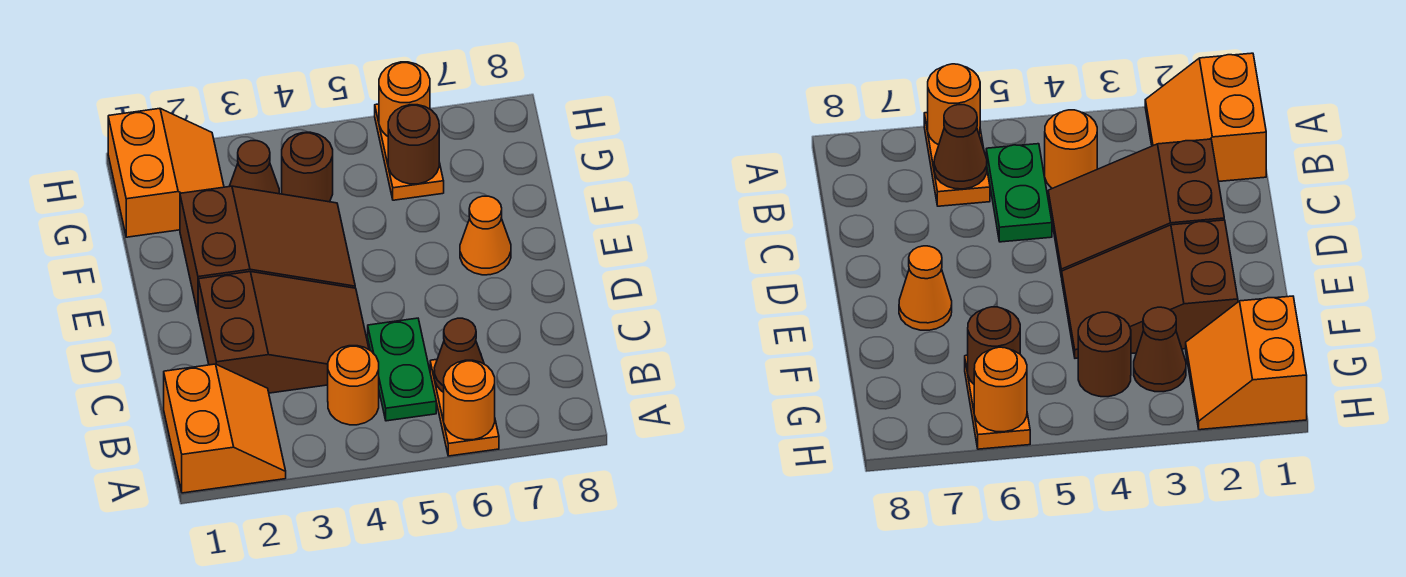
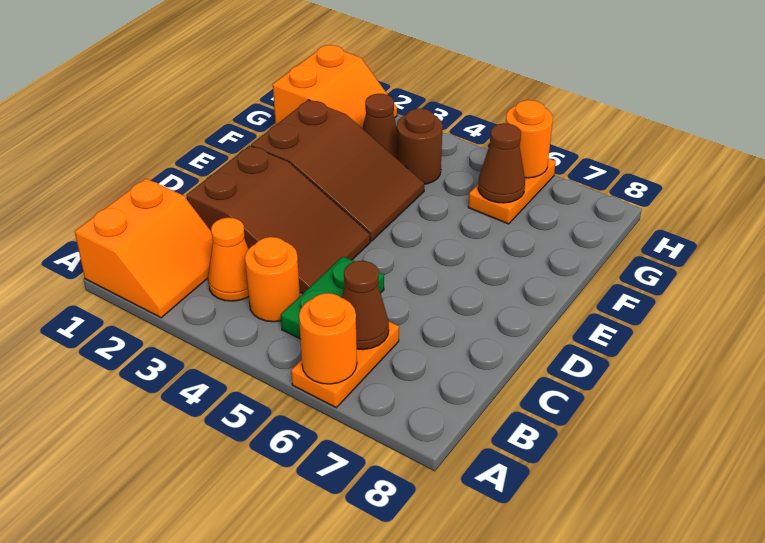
orange 1x1 cone [460,196,511,275] -> orange 1x1 cone moved to [208,218,249,301]
brown 1x1 round brick [388,105,439,184] -> brown 1x1 cone [478,123,525,203]

